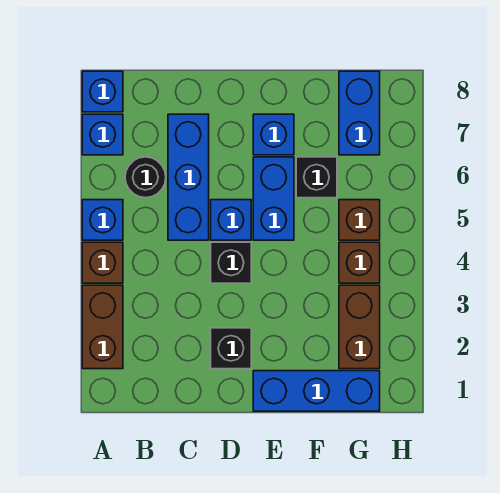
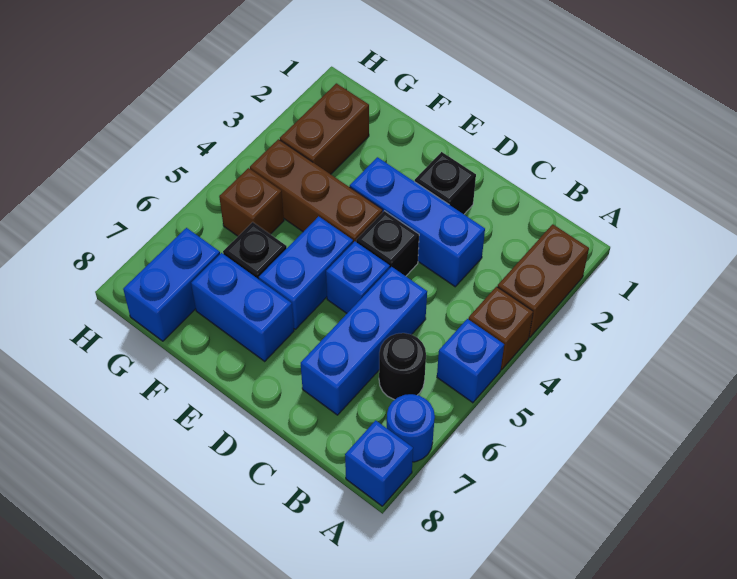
blue 1x1 brick [82,114,123,155] -> blue 1x1 round brick [387,394,435,462]
blue 1x3 brick [253,371,380,411] -> blue 1x3 brick moved to [350,157,485,287]
blue 1x1 brick [253,114,294,155] -> blue 1x2 brick [191,253,294,361]
brown 1x1 brick [339,242,380,283] -> brown 1x3 brick [250,139,383,242]

